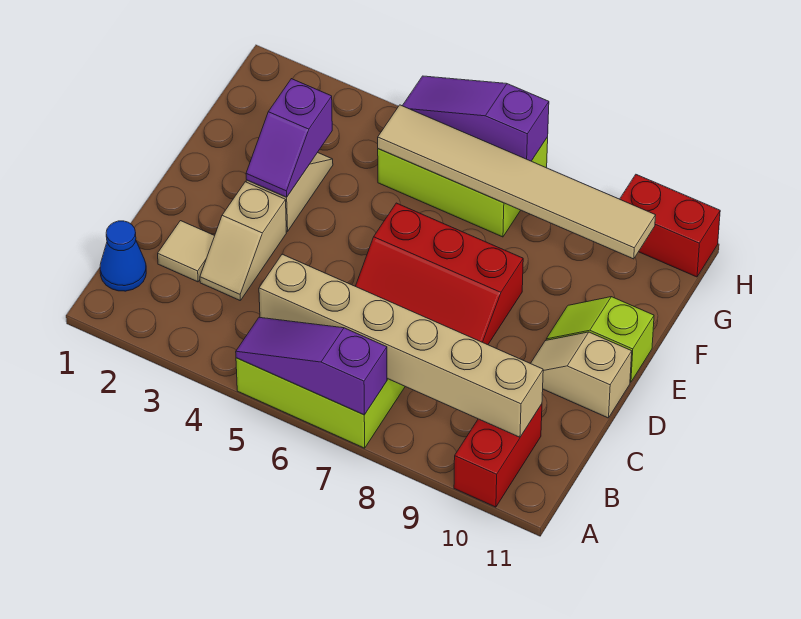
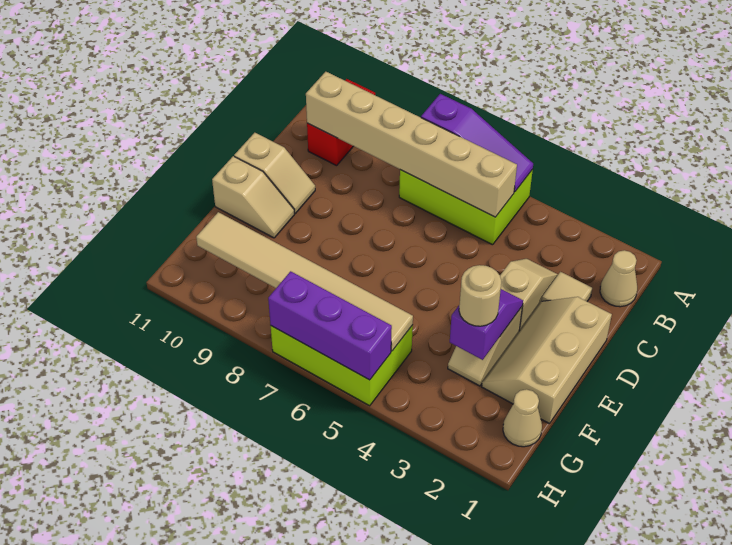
blue 1x1 cone [100,221,146,291] -> tan 1x1 cone [600,250,637,307]
none -> tan 2x3 slope [482,297,612,424]
red 2x3 slope [356,203,523,345] -> none
lime 1x2 slope [546,297,654,382] -> tan 1x2 slope [212,156,295,238]
none -> tan 1x1 round brick [459,265,501,326]
none -> tan 1x1 cone [503,389,542,447]
purple 1x3 slope [402,76,549,161] -> purple 1x3 brick [268,271,392,380]
red 1x2 brick [620,175,720,277] -> none

